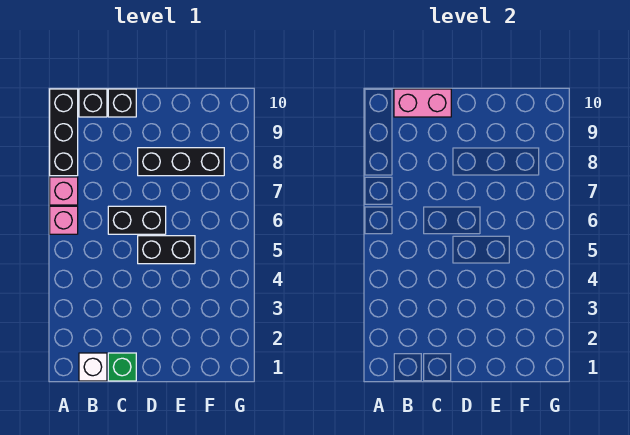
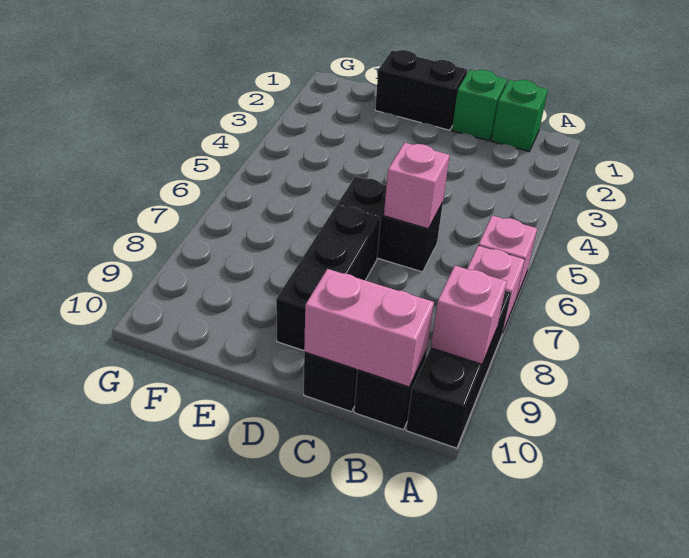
none -> pink 1x1 brick [431,266,507,364]
white 1x1 brick [79,353,107,381] -> green 1x1 brick [491,80,548,151]
none -> pink 1x1 brick [384,143,450,229]
black 1x2 brick [138,236,195,264] -> black 1x2 brick moved to [375,50,467,130]
black 1x3 brick [138,148,224,176] -> black 1x3 brick turned to [276,204,381,351]

